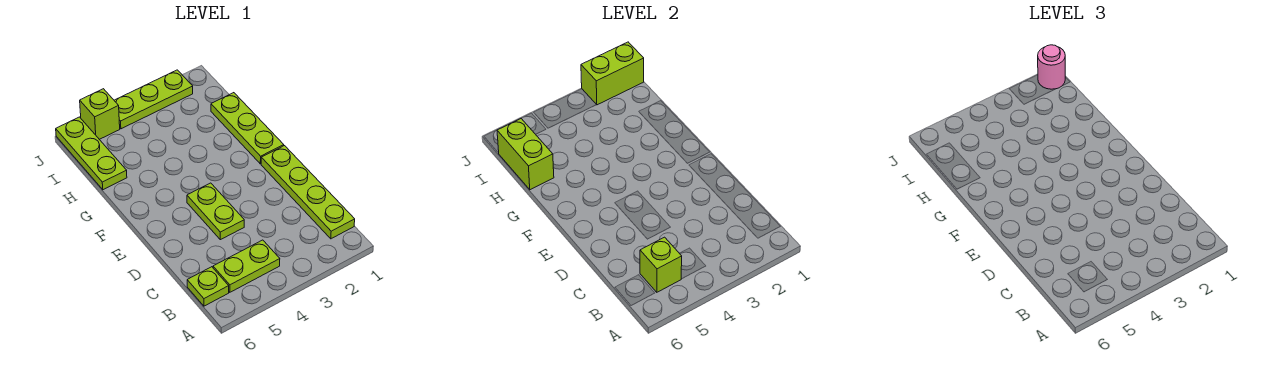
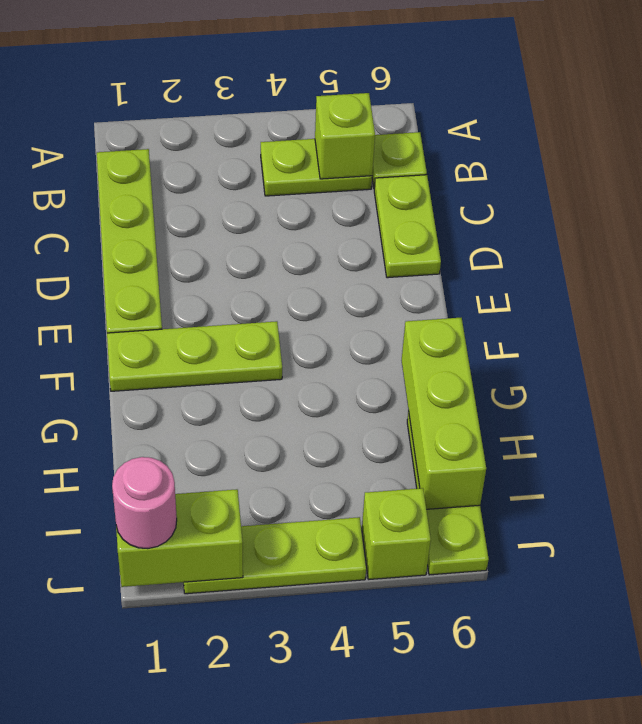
lime 1x2 plate [187,183,244,240] -> lime 1x2 plate moved to [374,175,441,278]
lime 1x3 plate [211,93,284,164] -> lime 1x3 plate turned to [107,321,282,391]
lime 1x2 brick [497,119,554,190] -> lime 1x3 brick [402,318,486,509]

